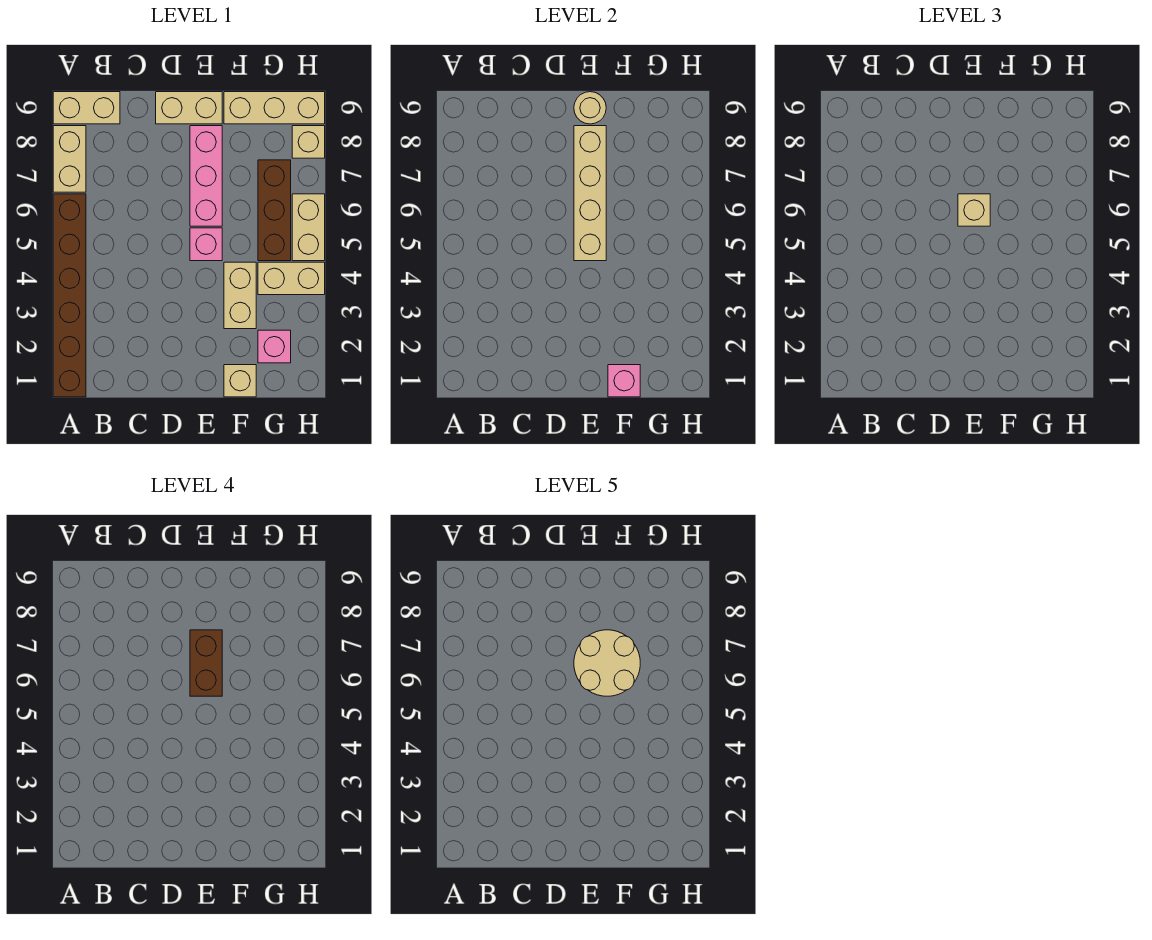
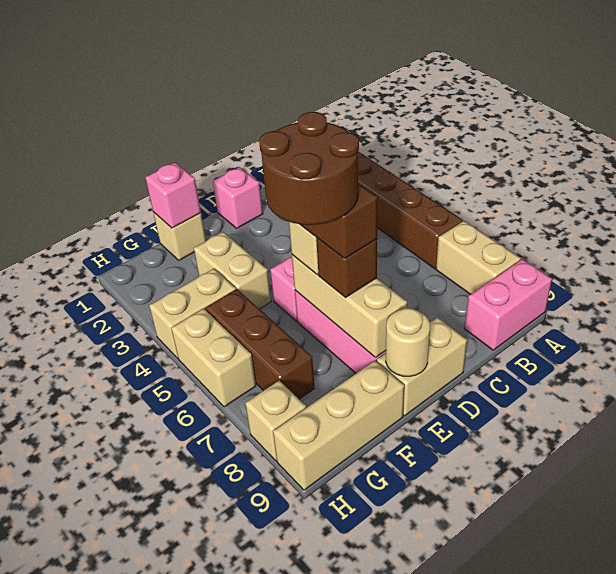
tan 1x2 brick [53,92,120,124] -> pink 1x2 brick [465,259,552,350]
tan 1x4 brick [574,126,606,261] -> tan 1x3 brick [292,255,407,358]
tan 2x2 round brick [574,630,640,696] -> brown 2x2 round brick [259,112,359,225]
none -> brown 1x1 brick [316,238,377,298]
pink 1x1 brick [258,330,291,363] -> pink 1x1 brick moved to [213,167,263,228]

